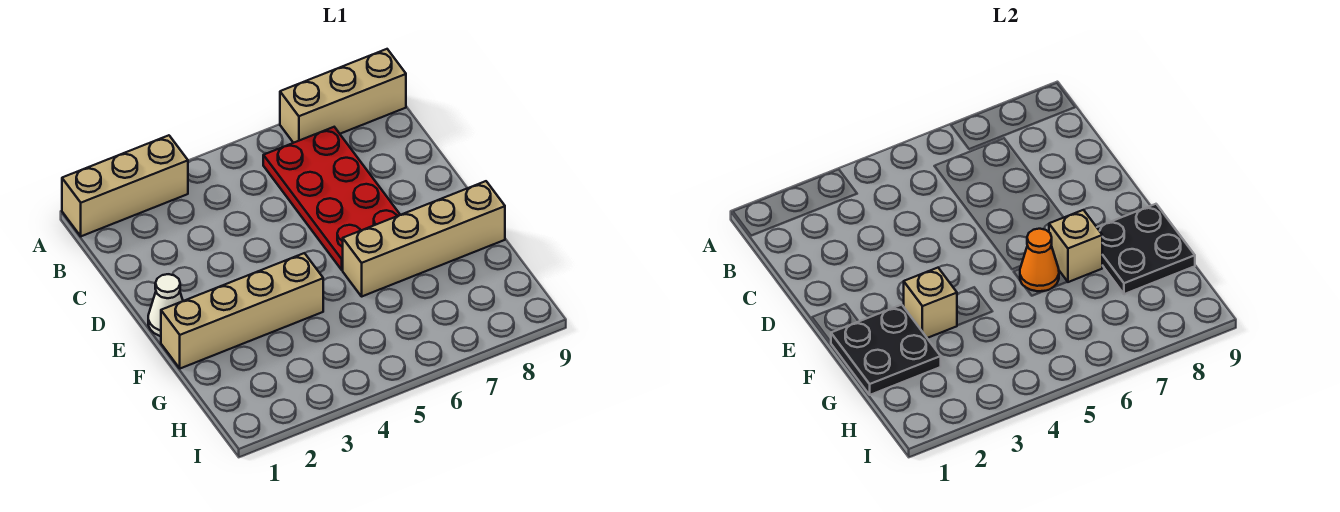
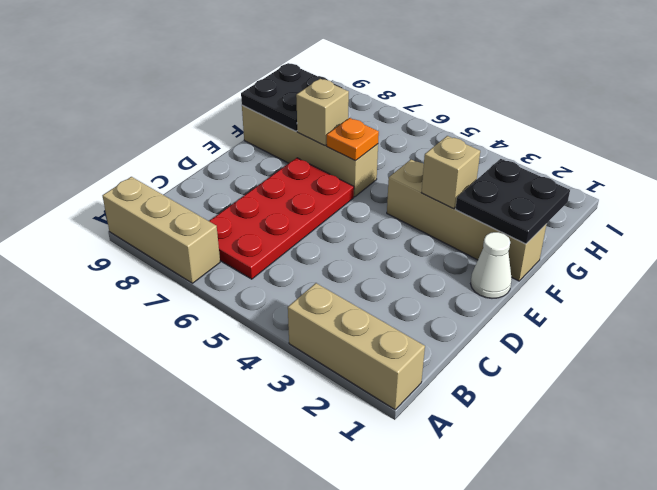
orange 1x1 cone [1020,229,1059,291] -> orange 1x1 plate [327,118,379,161]

